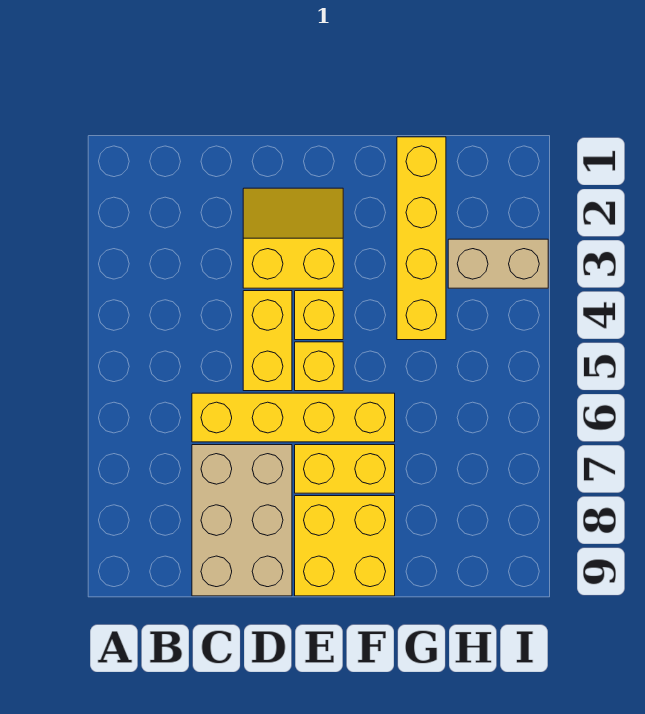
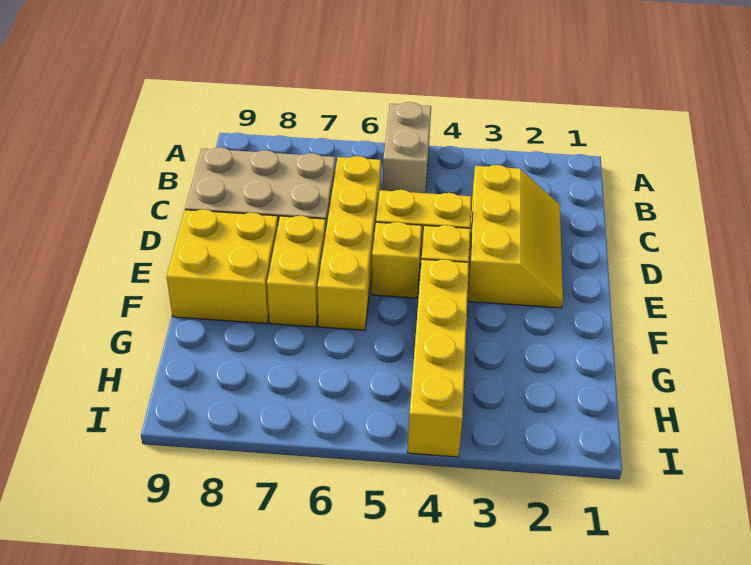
yellow 2x2 slope [243,188,343,288] -> yellow 2x3 slope [467,165,563,308]
yellow 1x4 brick [397,137,446,340] -> yellow 1x4 brick turned to [407,259,469,457]
tan 1x2 brick [448,239,548,288] -> tan 1x2 brick moved to [383,102,431,193]

